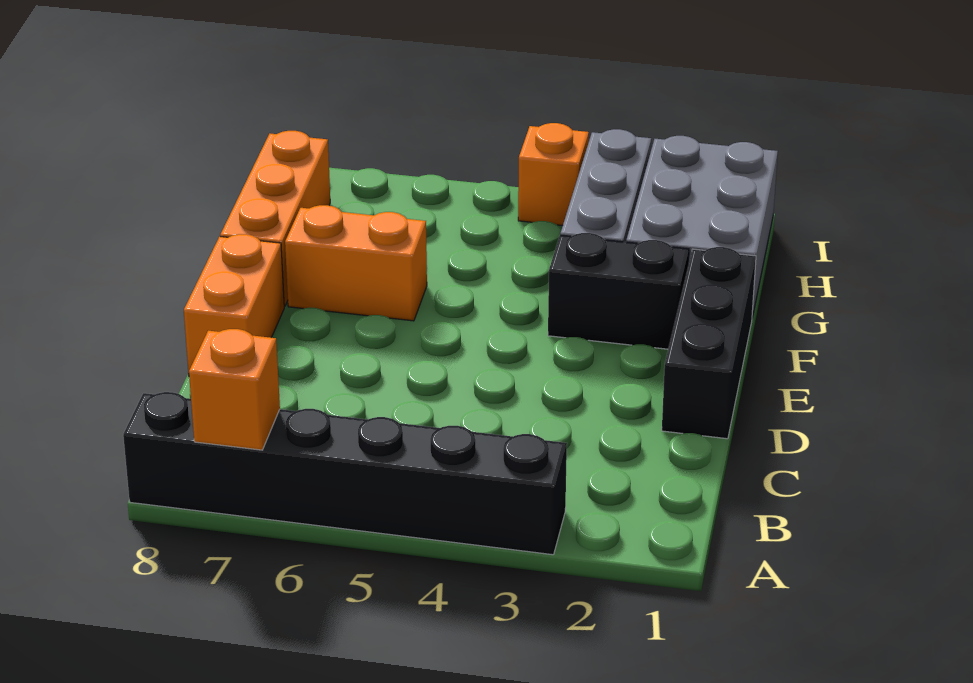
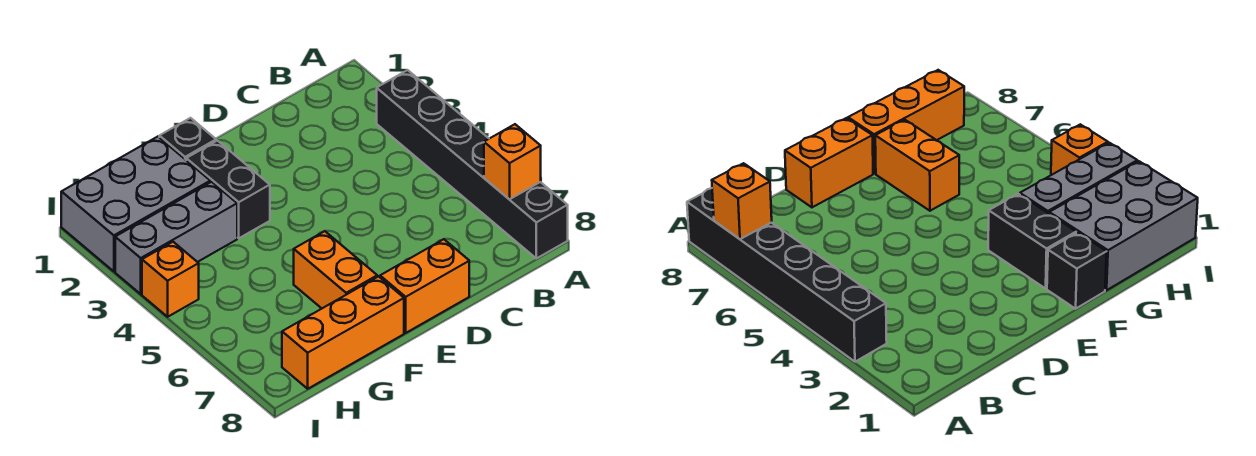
black 1x3 brick [662,247,756,439] -> black 1x1 brick [159,118,216,160]

